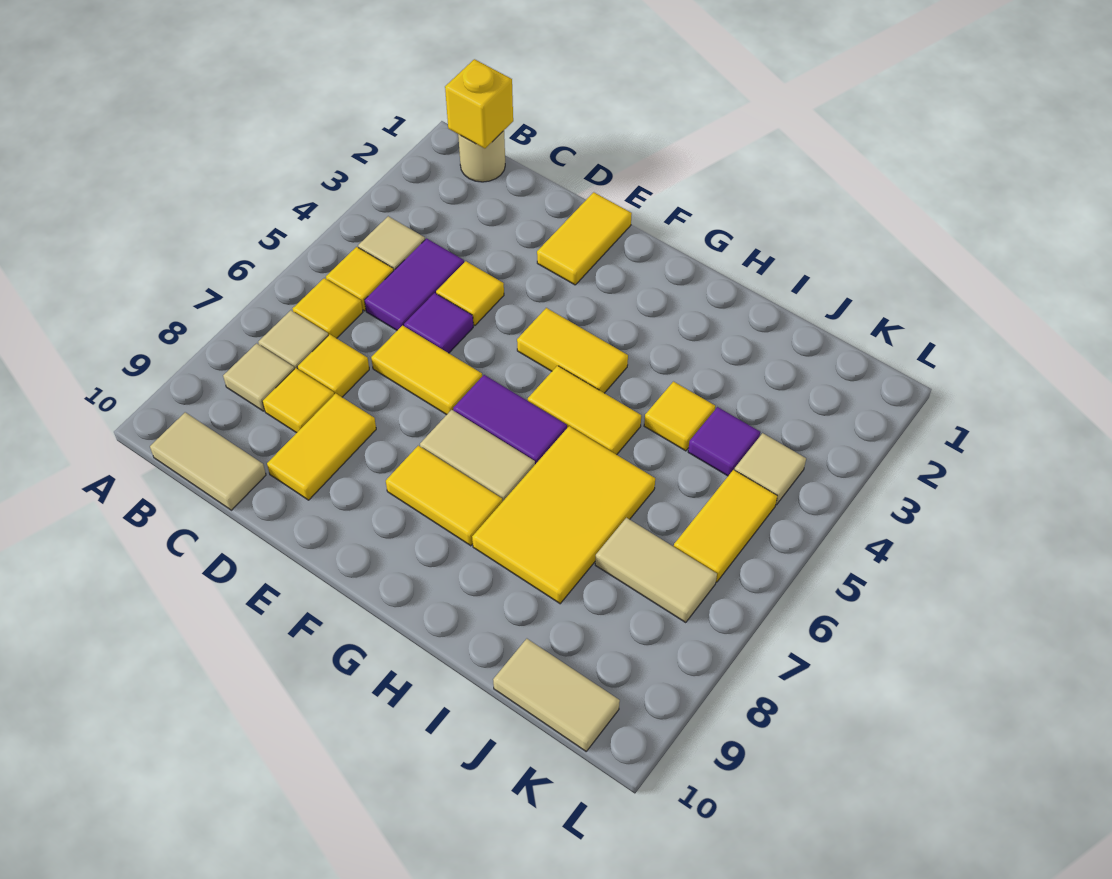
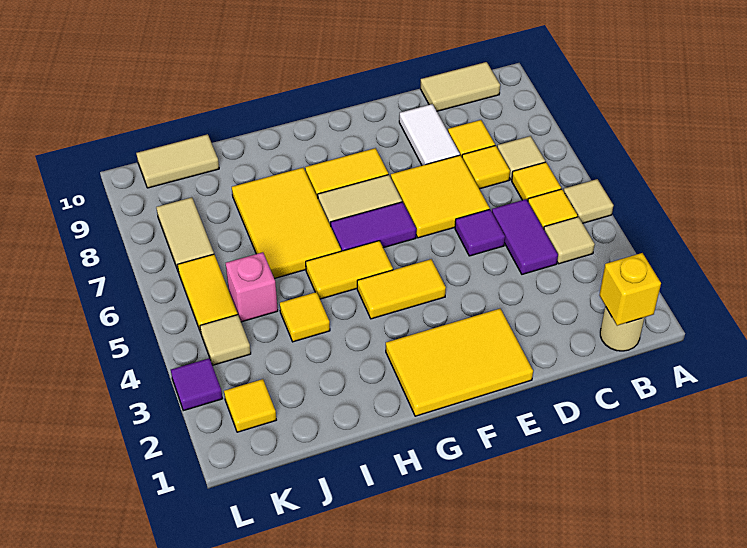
tan 1x1 tile [223,343,294,411] -> tan 1x1 tile moved to [564,179,614,223]
yellow 1x1 tile [436,261,504,326] -> yellow 1x1 tile moved to [224,379,276,432]
yellow 1x2 tile [371,325,482,415] -> yellow 2x2 tile [391,155,490,238]
yellow 1x2 tile [267,393,376,500] -> white 1x2 tile [399,104,460,165]
yellow 1x2 tile [537,192,632,285] -> yellow 2x3 tile [386,309,533,416]
purple 1x1 tile [688,407,760,476] -> purple 1x1 tile moved to [171,358,223,411]
none -> pink 1x1 brick [226,252,278,322]
tan 1x2 tile [595,518,717,623] -> tan 1x2 tile turned to [156,197,214,270]

